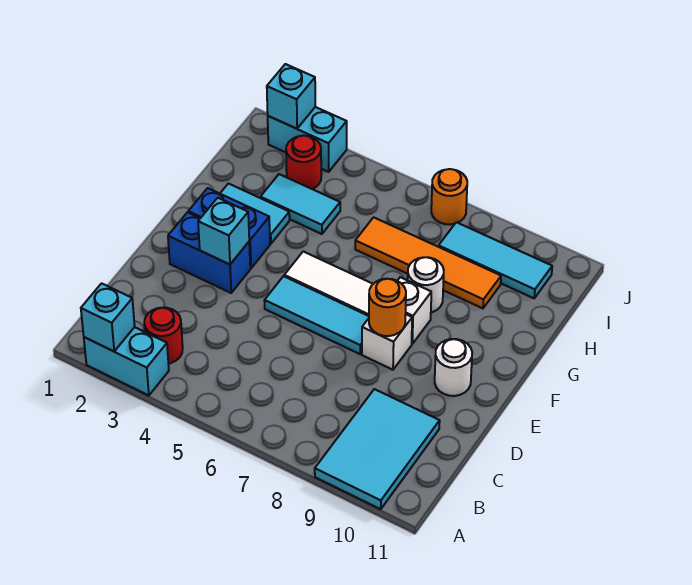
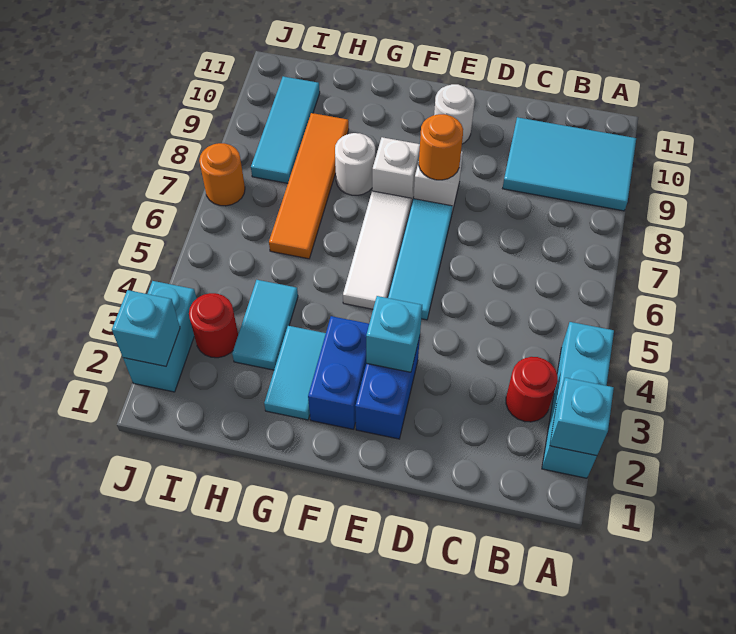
cyan 1x2 brick [84,327,169,396] -> cyan 1x3 brick [542,322,614,478]

